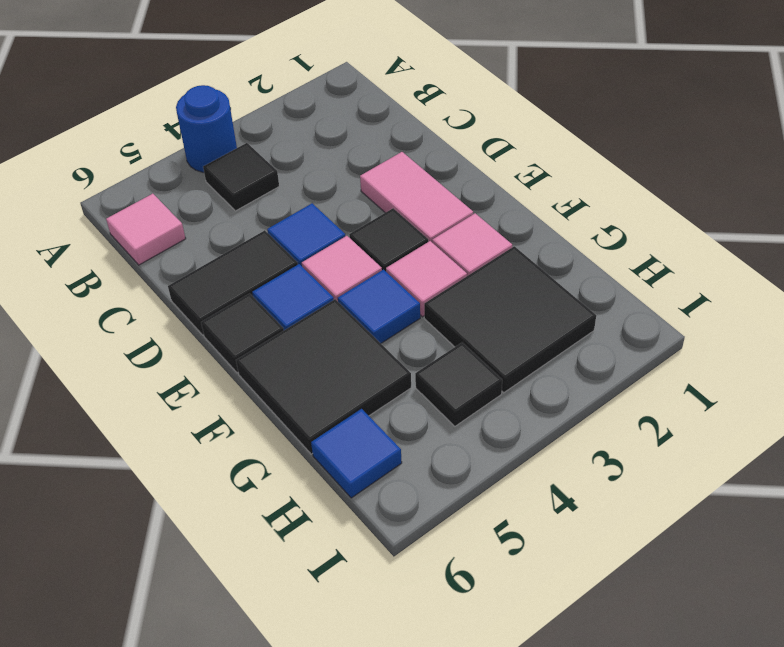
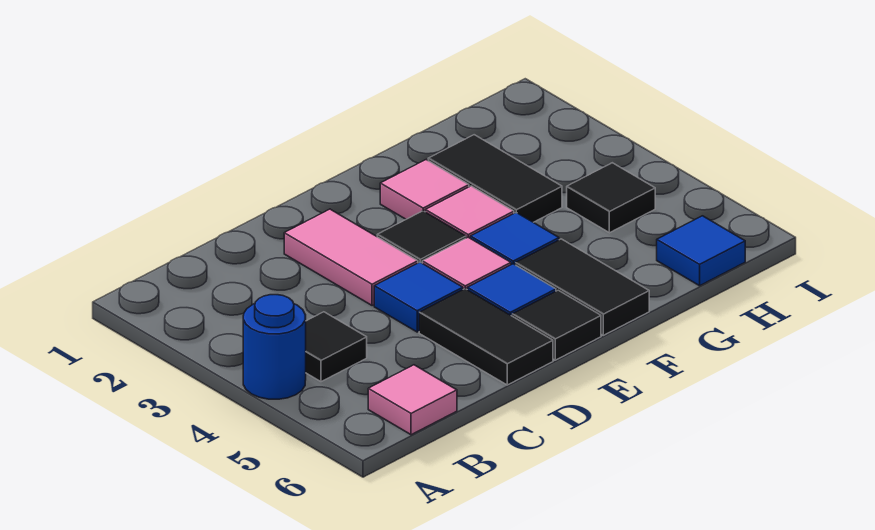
pink 1x2 tile [360,152,473,242] -> pink 1x2 tile turned to [284,209,418,306]
black 2x2 tile [236,299,411,454] -> black 1x2 tile [516,239,649,335]
black 2x2 tile [424,246,596,393] -> black 1x2 tile [428,135,562,222]

